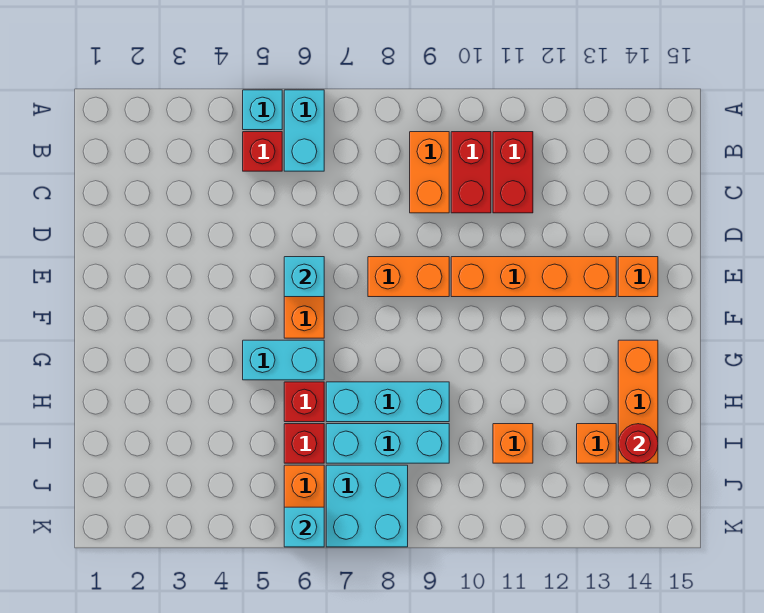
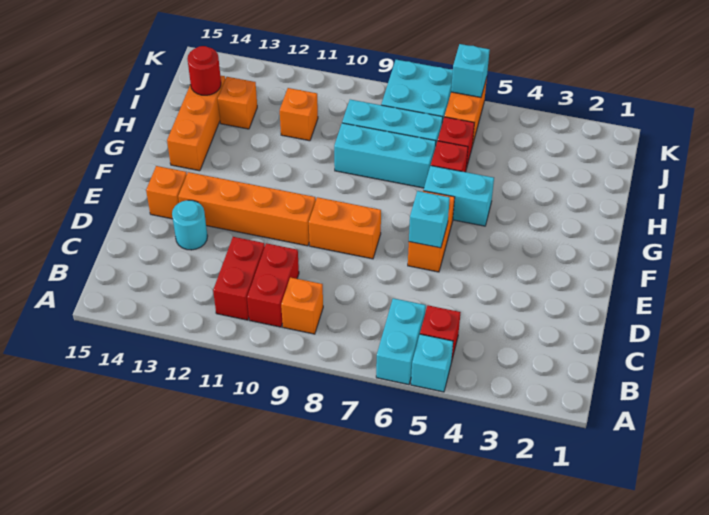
orange 1x2 brick [410,132,449,213] -> orange 1x1 brick [281,277,323,334]
none -> cyan 1x1 round brick [172,200,207,250]

